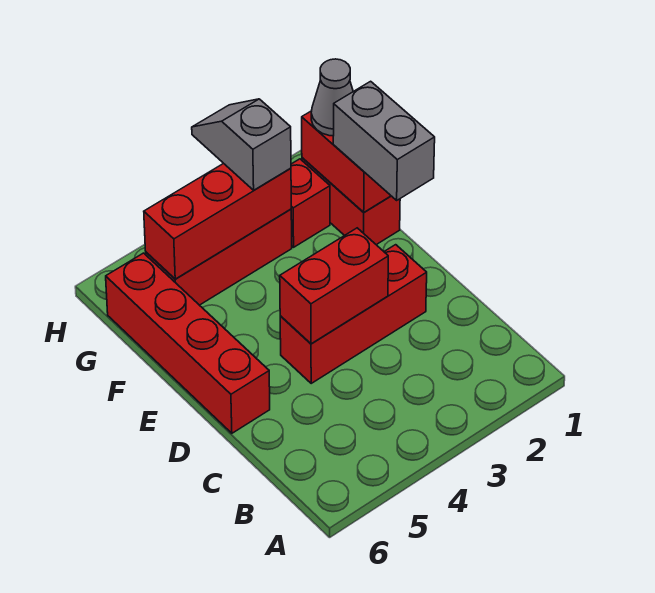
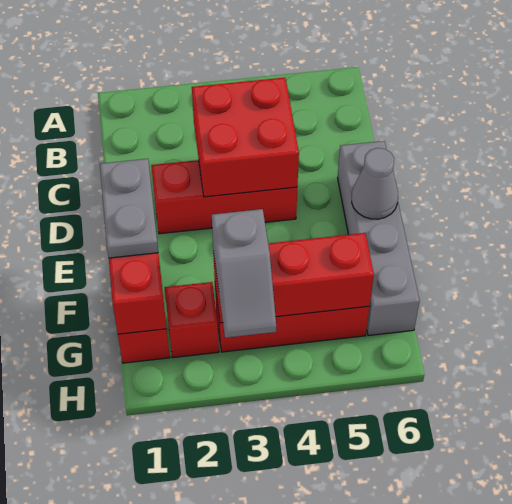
red 1x2 brick [280,228,388,344] -> red 2x2 brick [192,78,299,197]
red 1x4 brick [106,253,270,433] -> grey 1x4 brick [338,141,420,336]
grey 1x2 brick [333,81,435,200] -> grey 1x2 plate [100,159,158,258]
grey 1x1 cone [311,59,353,136] -> grey 1x1 cone moved to [352,148,398,219]

